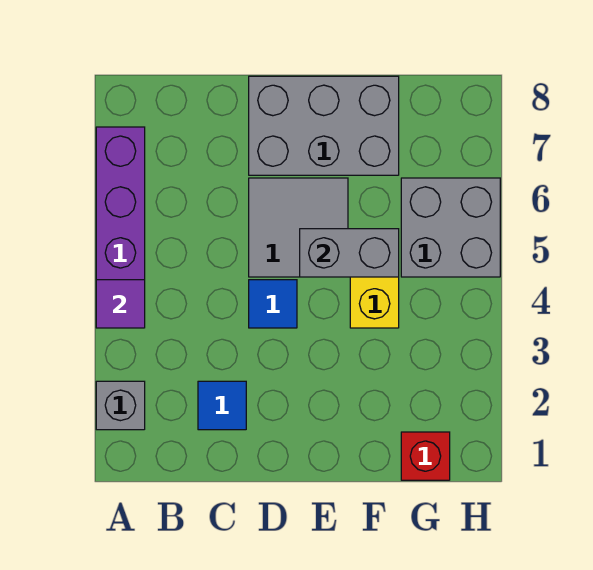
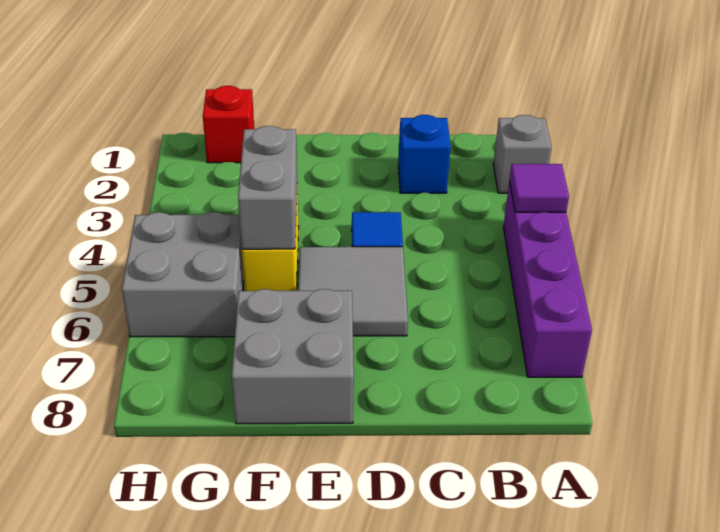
blue 1x1 tile [198,381,246,430] -> blue 1x1 brick [398,115,451,193]
grey 2x3 brick [249,76,399,175] -> grey 2x2 brick [232,289,354,424]
grey 1x2 brick [300,229,399,277] -> grey 1x2 brick turned to [238,126,297,249]

